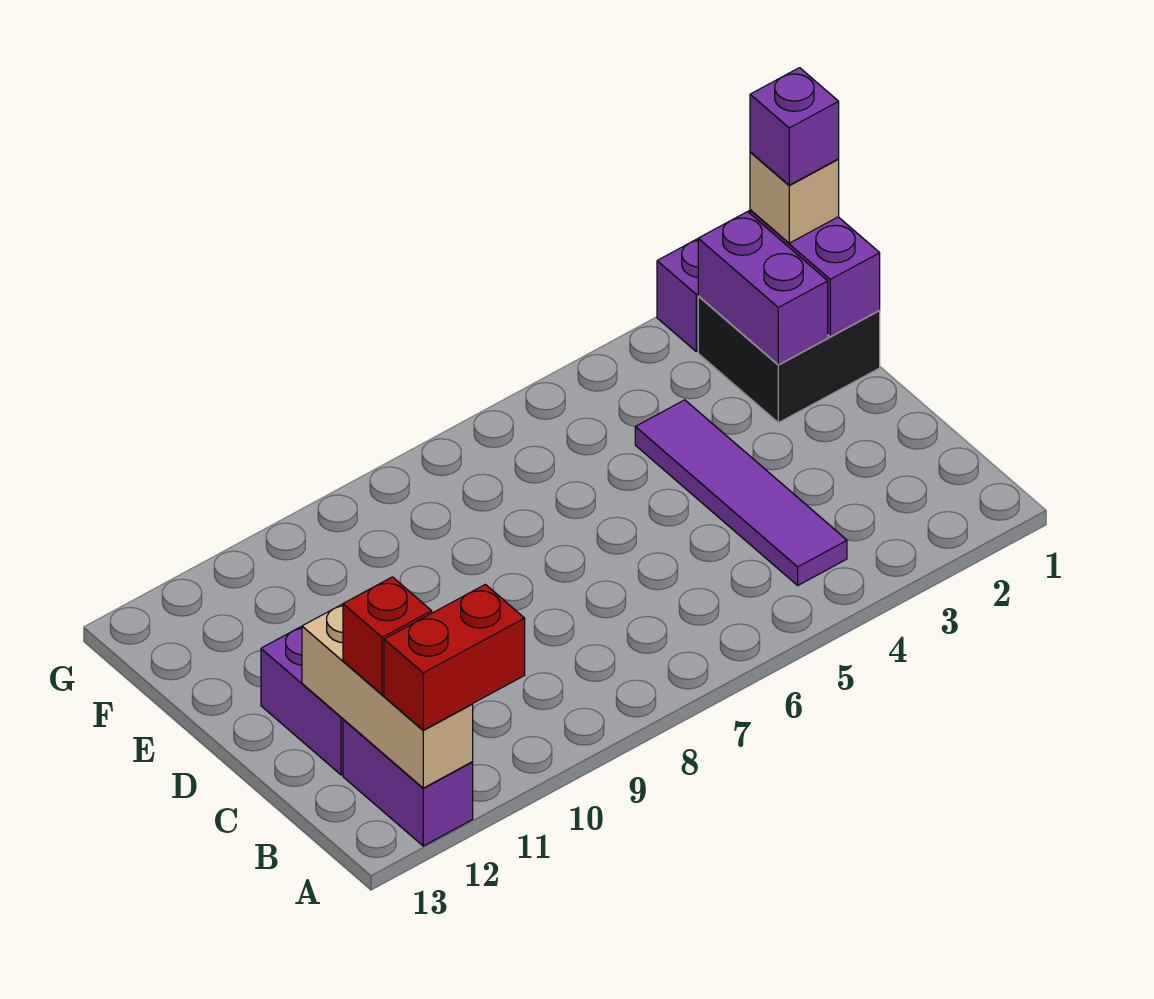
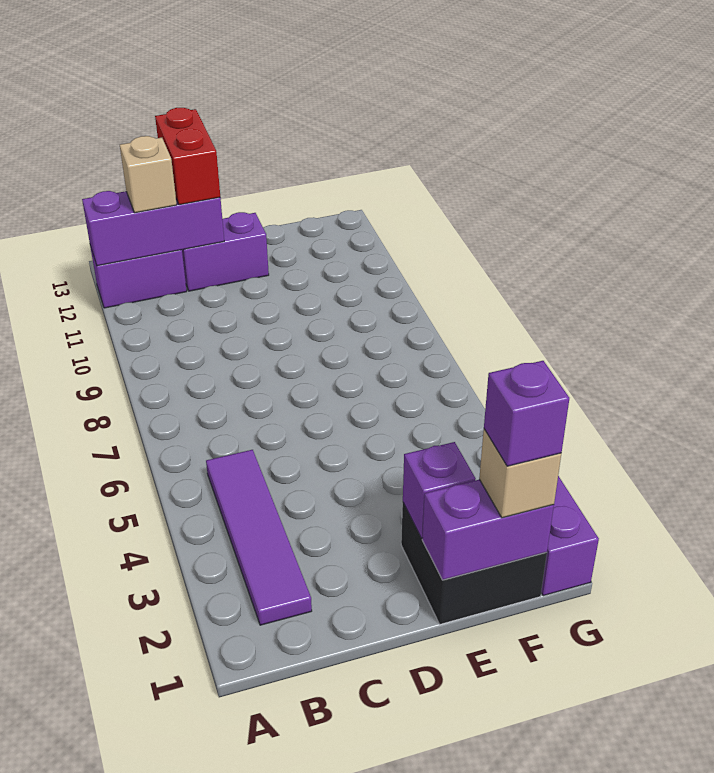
red 1x2 brick [384,584,525,730] -> red 1x2 brick moved to [155,108,220,205]
tan 1x3 brick [302,604,473,788] -> purple 1x3 brick [82,191,224,266]
purple 1x4 tile [635,400,847,585] -> purple 1x4 tile turned to [206,450,312,625]
red 1x1 brick [343,577,432,695] -> tan 1x1 brick [120,136,177,213]
purple 1x2 brick [698,212,828,365] -> purple 1x1 brick [403,442,476,538]

